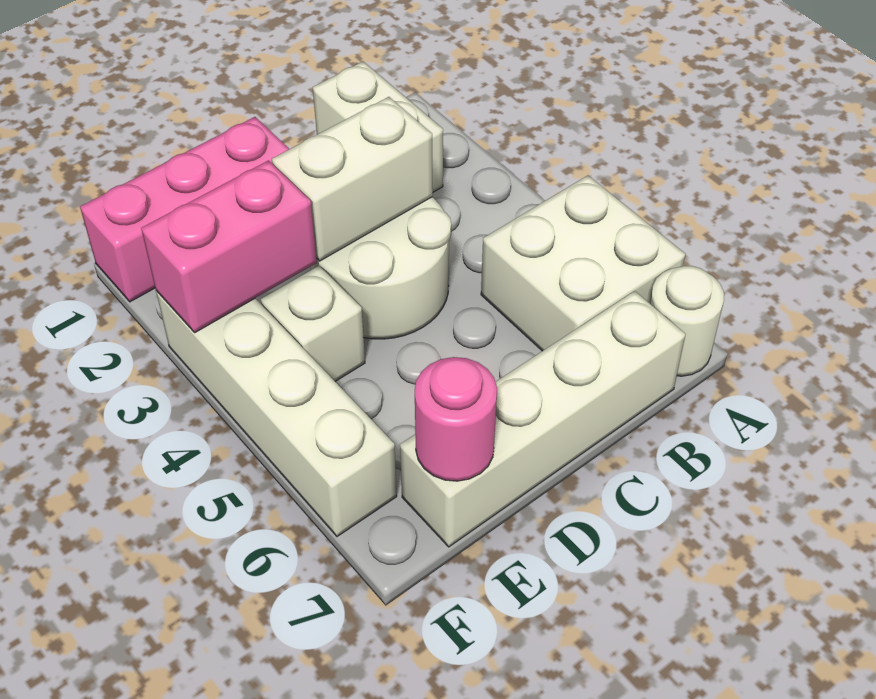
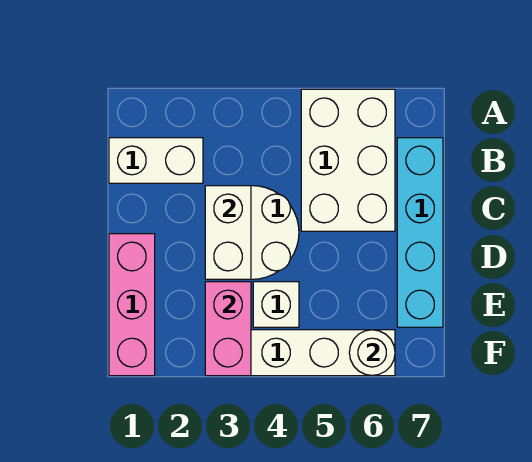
white 2x2 brick [481,176,685,351] -> white 2x3 brick [301,89,395,231]
white 1x1 round brick [650,266,724,376] -> white 1x1 round brick moved to [349,330,395,376]
white 1x4 brick [400,291,686,547] -> cyan 1x4 brick [397,138,443,327]
pink 1x1 round brick [415,357,497,481] -> none

